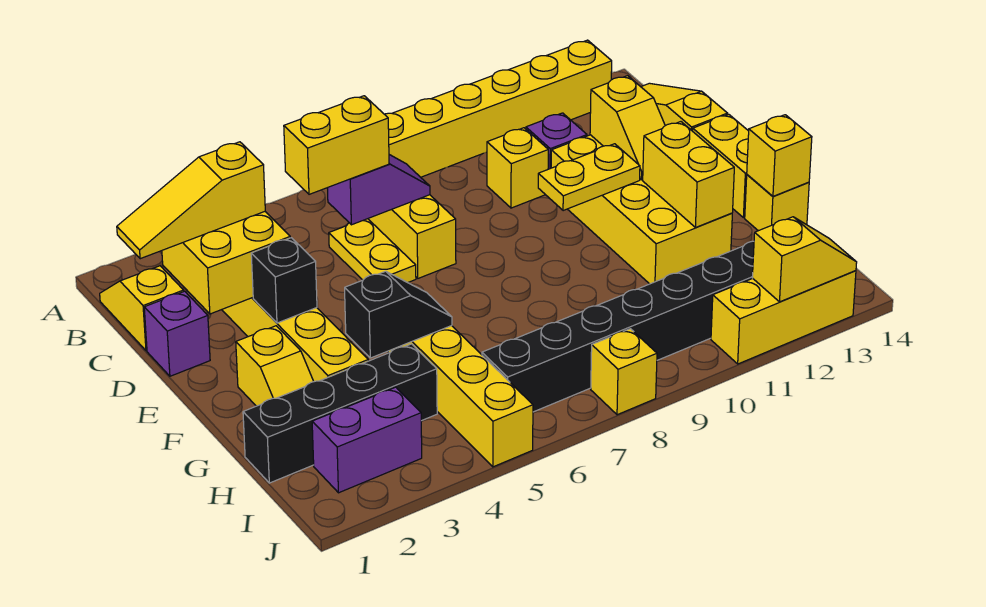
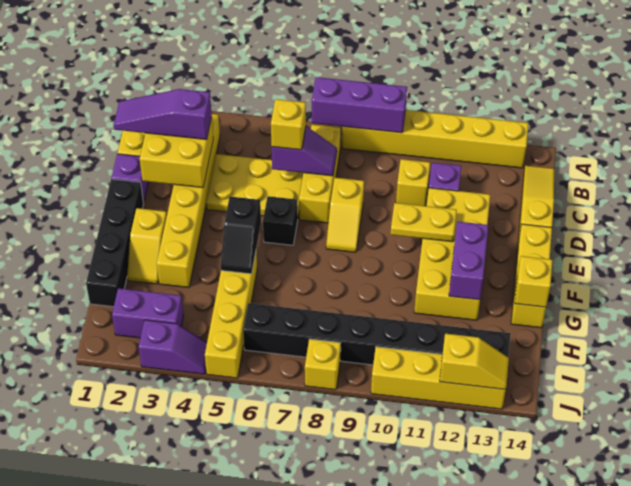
none -> purple 1x3 brick [312,77,407,133]
yellow 1x3 slope [117,142,265,259] -> purple 1x3 slope [113,89,212,140]
yellow 1x2 brick [284,96,389,194] -> yellow 1x1 brick [271,99,306,150]
yellow 1x2 plate [329,219,416,283] -> yellow 2x3 plate [206,154,303,216]
yellow 1x2 slope [590,76,665,180] -> yellow 1x2 slope moved to [326,178,364,252]
black 1x1 brick [251,238,317,323] -> black 1x1 brick moved to [263,196,298,245]
yellow 1x2 brick [643,122,734,228] -> purple 1x2 brick [449,222,488,300]
black 1x2 slope [345,271,452,358] -> black 1x2 slope turned to [221,197,261,274]
black 1x4 brick [243,344,437,483] -> black 1x4 brick turned to [86,179,144,307]
none -> purple 1x2 slope [139,320,207,374]
yellow 1x3 brick [711,271,856,364] -> yellow 1x4 brick [371,347,506,409]

